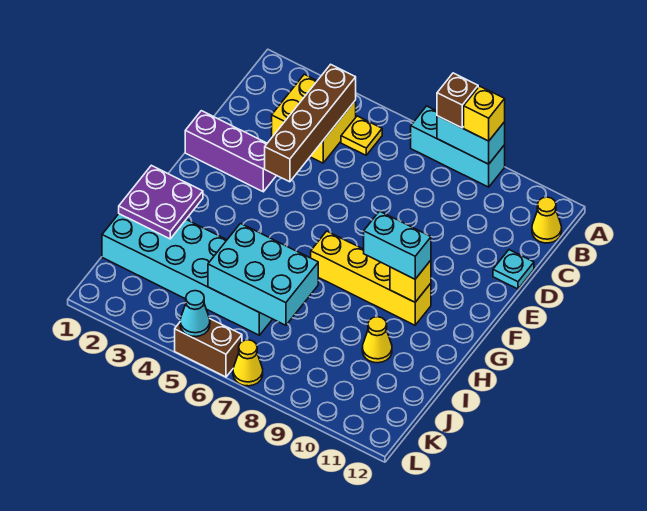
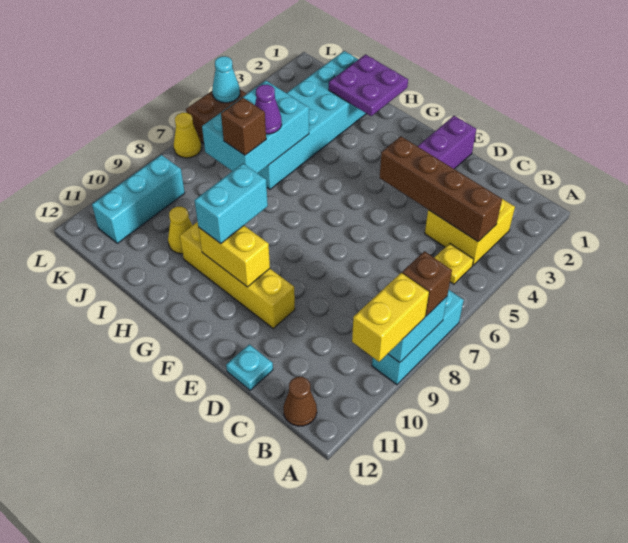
yellow 1x1 brick [464,86,505,141] -> yellow 1x2 brick [352,273,429,362]
yellow 1x1 cone [532,197,562,243] -> brown 1x1 cone [283,377,317,426]
yellow 1x4 brick [311,231,431,325] -> yellow 1x4 brick turned to [180,222,295,328]
yellow 1x1 brick [390,260,431,302] -> yellow 1x2 brick [198,226,270,287]
none -> purple 1x1 cone [255,84,282,134]
none -> brown 1x1 brick [221,98,266,155]
none -> cyan 1x3 brick [92,155,185,243]

